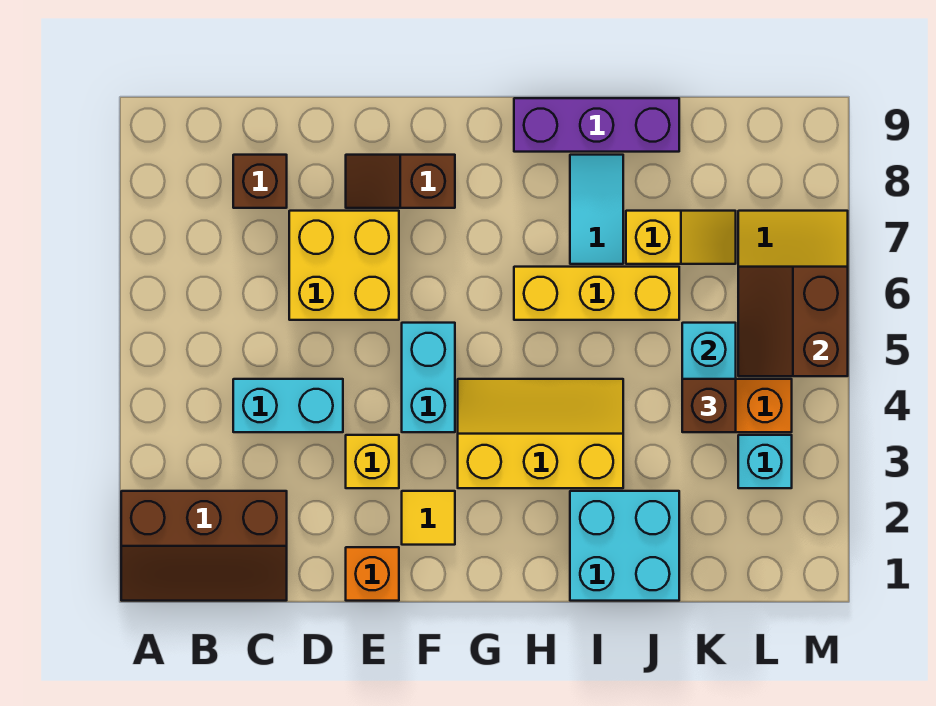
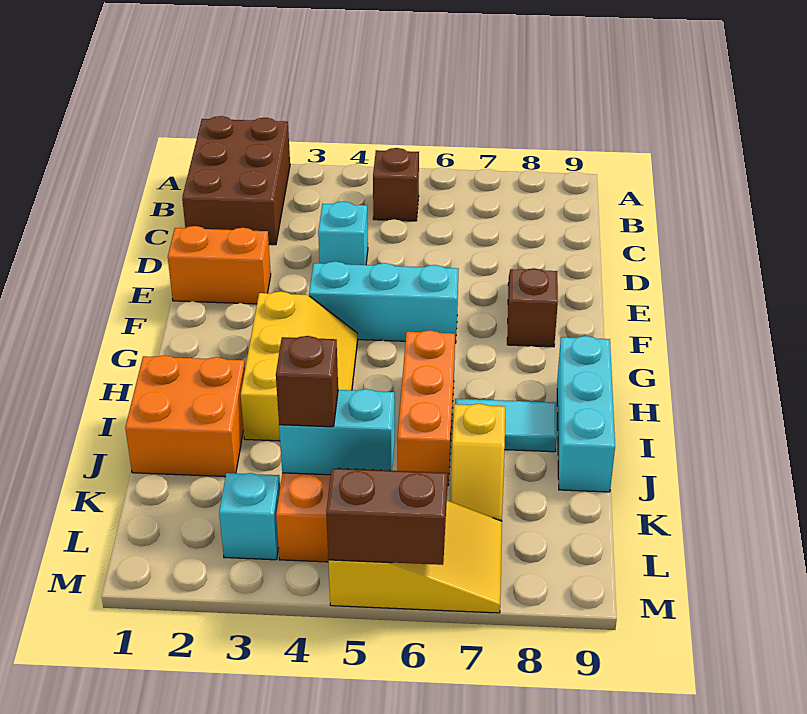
brown 2x3 slope [121,491,287,601] -> brown 2x3 brick [182,116,290,245]
cyan 1x2 brick [233,379,343,432] -> cyan 1x1 brick [318,202,368,265]
brown 1x1 brick [233,155,287,208] -> brown 1x1 brick moved to [373,148,419,221]
yellow 2x2 brick [289,211,399,320] -> none
orange 1x1 brick [346,547,399,601] -> orange 1x2 brick [168,226,271,304]
yellow 1x1 brick [346,435,399,488] -> none
yellow 1x1 tile [402,491,455,545] -> none
cyan 1x2 brick [402,323,455,432] -> cyan 1x3 brick [309,261,458,343]
yellow 1x3 brick [514,267,679,320] -> orange 1x3 brick [397,330,455,486]
purple 1x3 brick [514,98,679,152] -> cyan 1x3 brick [557,336,615,492]
cyan 2x2 brick [570,491,679,601] -> orange 2x2 brick [125,355,245,477]

